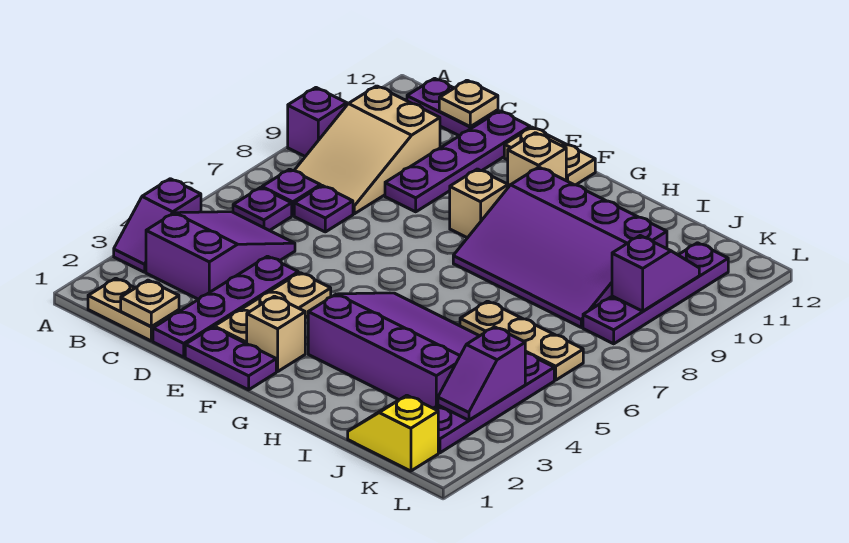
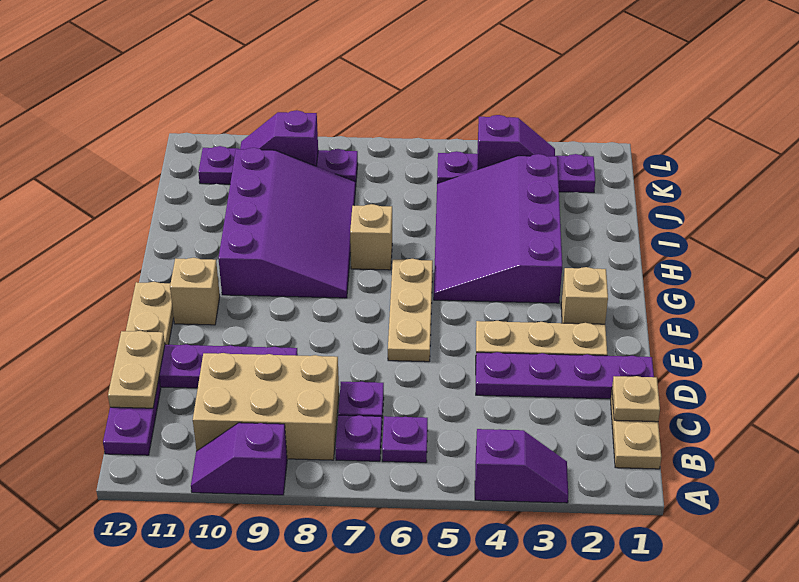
purple 2x3 slope [146,212,295,299] -> none
tan 2x3 slope [294,86,440,214] -> tan 2x3 brick [193,353,339,460]
tan 1x1 plate [439,80,498,127] -> tan 1x2 plate [108,331,165,408]
purple 1x2 plate [185,327,276,390] -> none
tan 1x1 brick [450,169,508,238] -> tan 1x1 brick moved to [350,204,392,270]
tan 1x3 plate [460,301,583,380] -> tan 1x3 plate moved to [388,259,433,362]
yellow 1x2 slope [348,395,438,471] -> none

